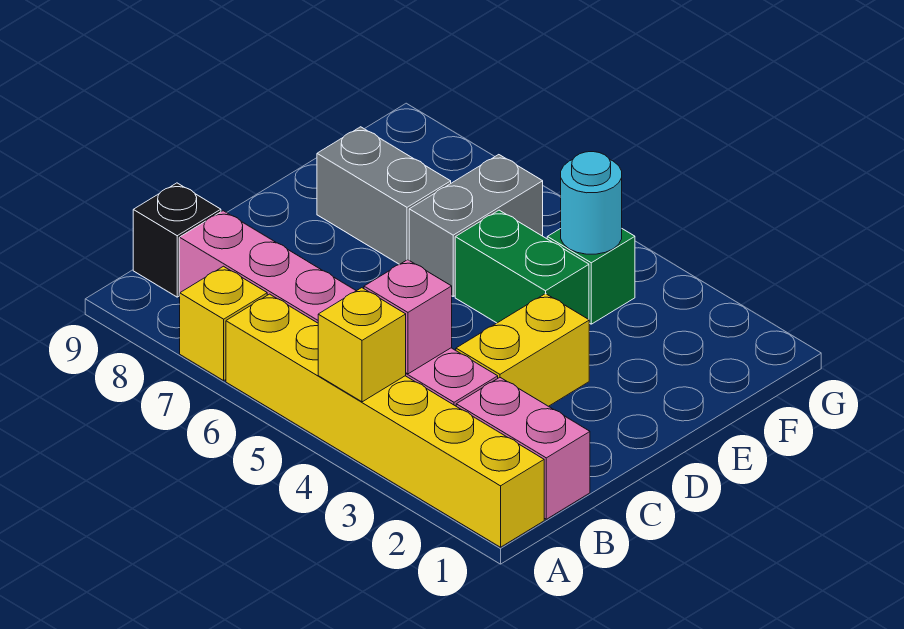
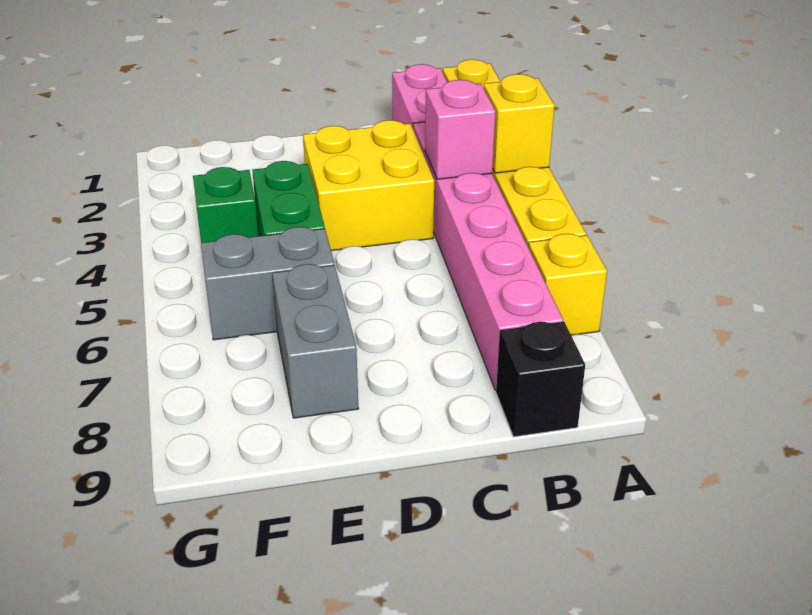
yellow 1x2 brick [456,294,589,406] -> yellow 2x2 brick [303,120,434,251]
cyan 1x1 round brick [561,152,622,254] -> none

